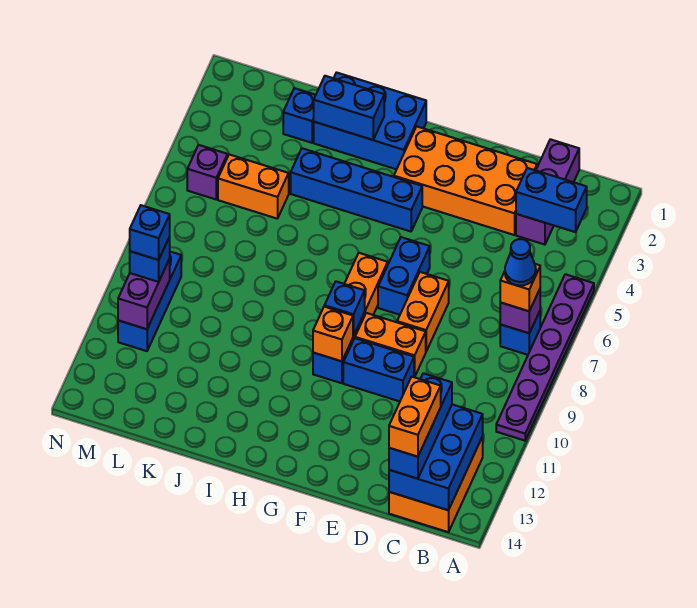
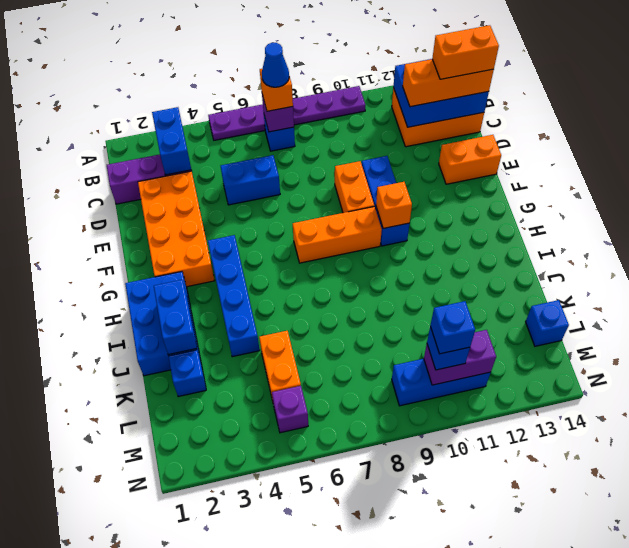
blue 1x3 brick [389,373,452,479] -> orange 1x3 brick [403,59,494,107]
orange 1x2 brick [397,272,449,351] -> orange 1x2 brick moved to [439,135,501,184]
blue 1x2 brick [378,237,430,315] -> blue 1x2 brick moved to [221,155,280,205]
blue 1x1 brick [324,281,365,336] -> blue 1x1 brick moved to [526,300,569,346]

